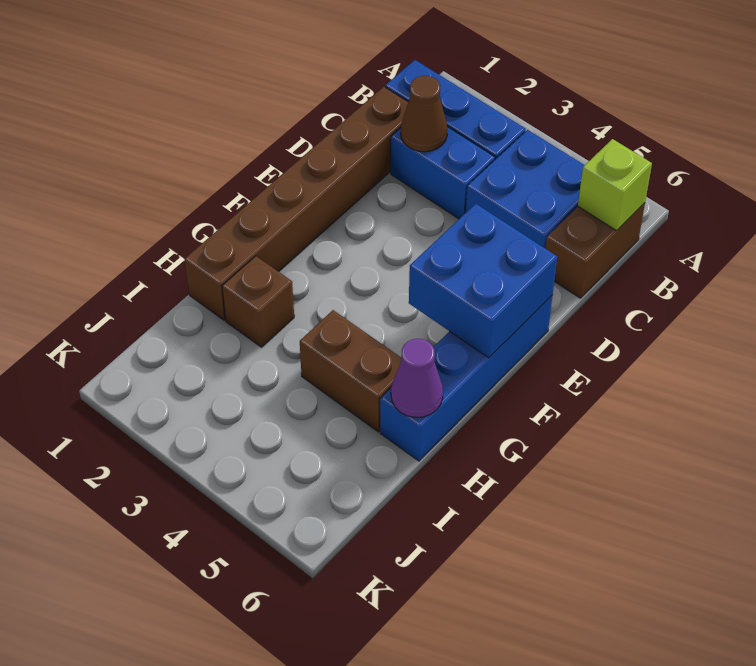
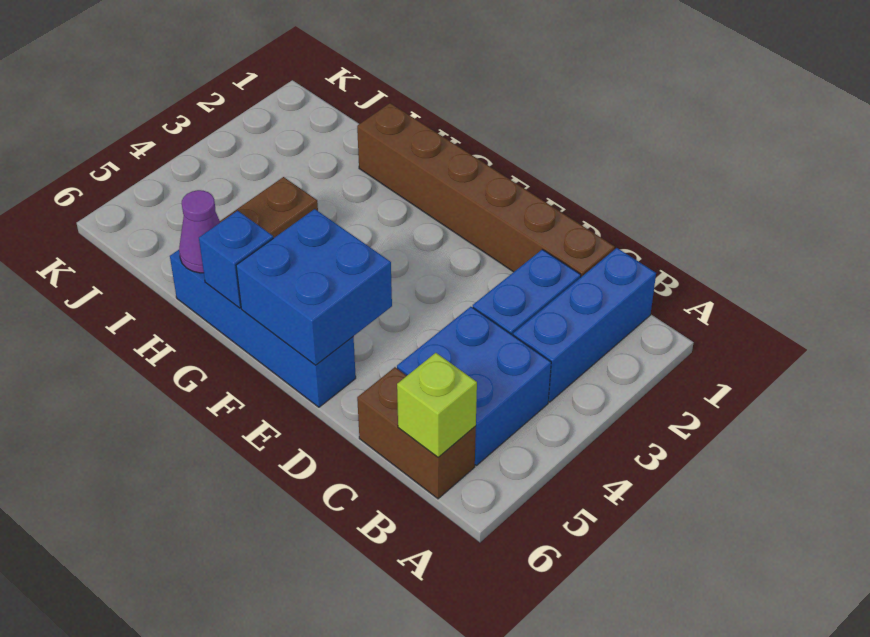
brown 1x1 cone [401,76,447,152] -> none
none -> blue 1x1 brick [199,211,273,308]
brown 1x1 brick [222,256,294,347] -> none

